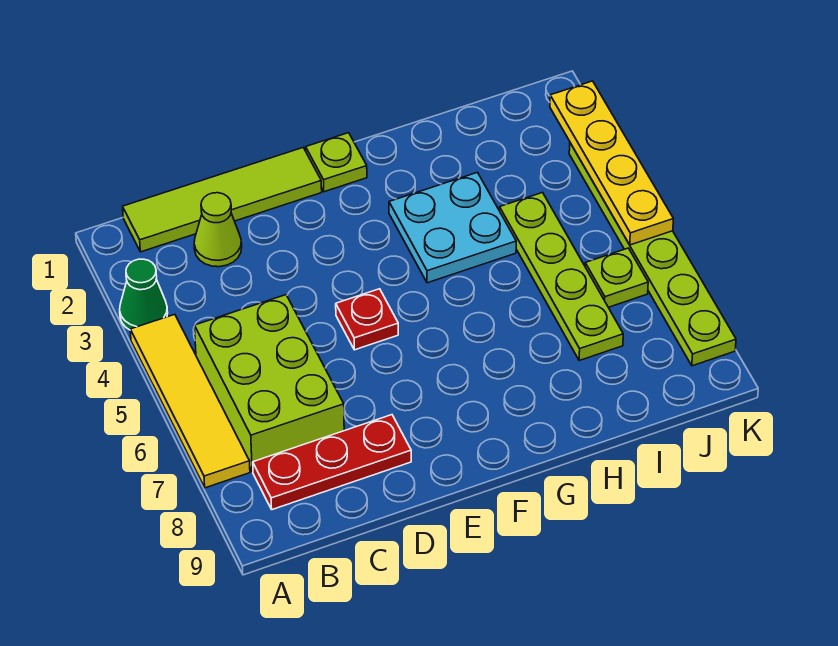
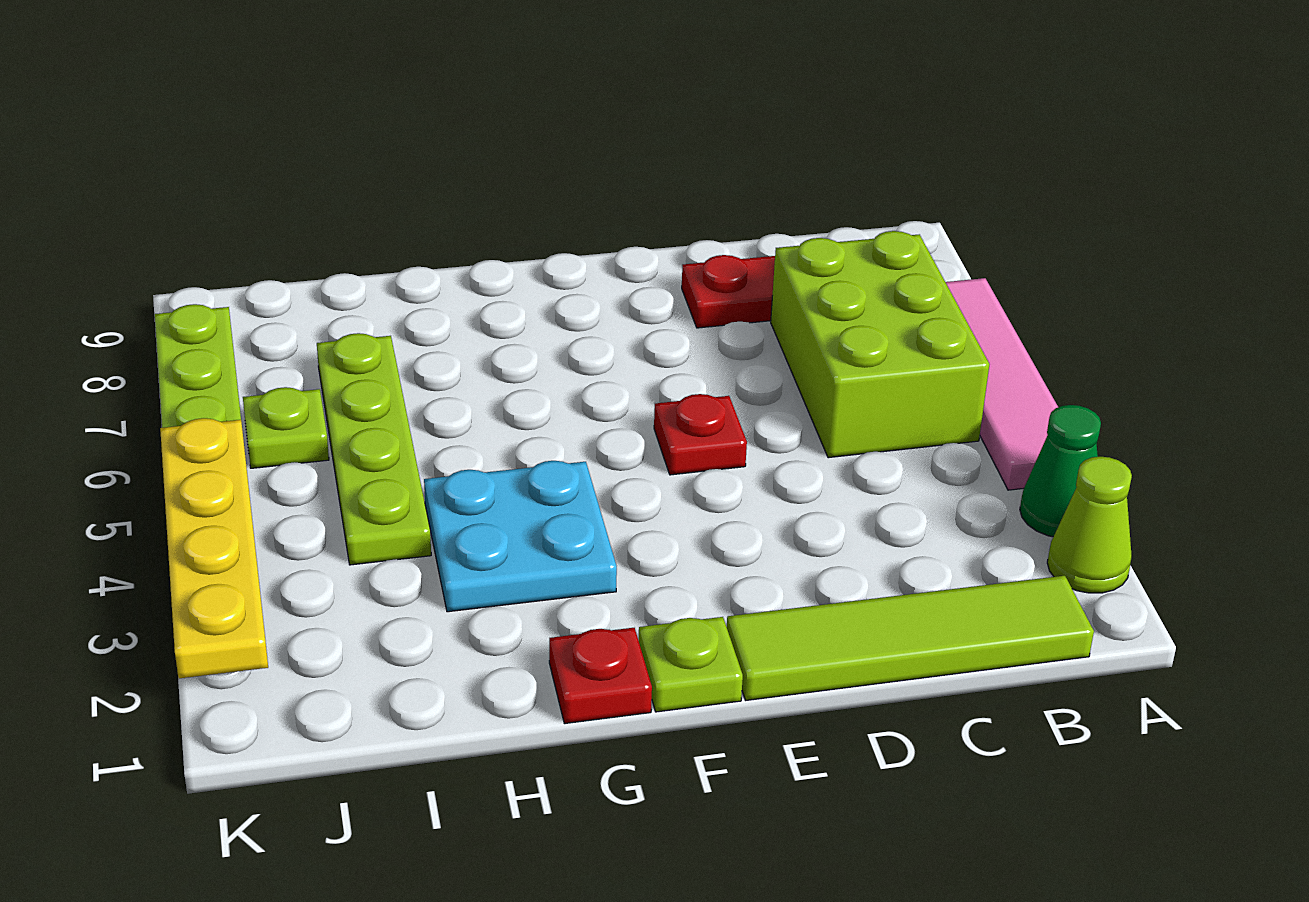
yellow 1x4 tile [130,314,250,488] -> pink 1x4 tile [946,278,1058,490]
lime 1x1 cone [194,193,242,267] -> lime 1x1 cone moved to [1047,457,1132,593]
none -> red 1x1 plate [549,628,652,724]

